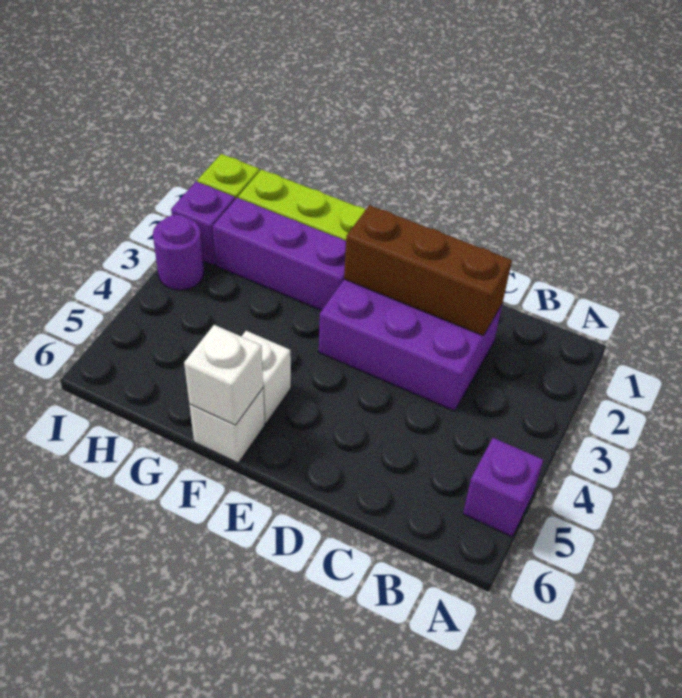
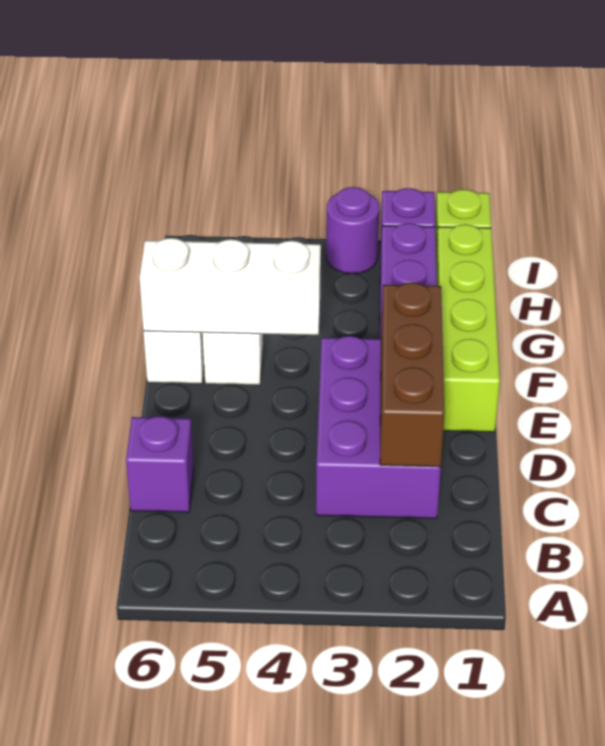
purple 1x1 brick [463,438,543,536] -> purple 1x1 brick moved to [126,416,194,512]
white 1x1 brick [184,325,263,425] -> white 1x3 brick [140,238,321,335]

